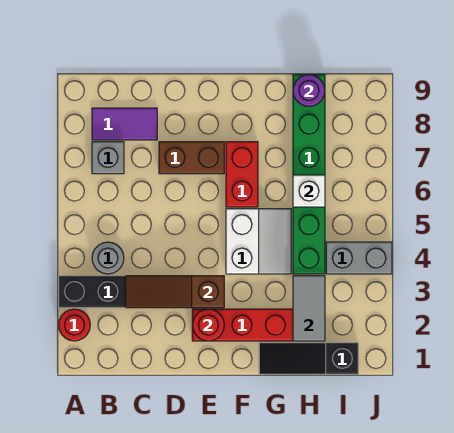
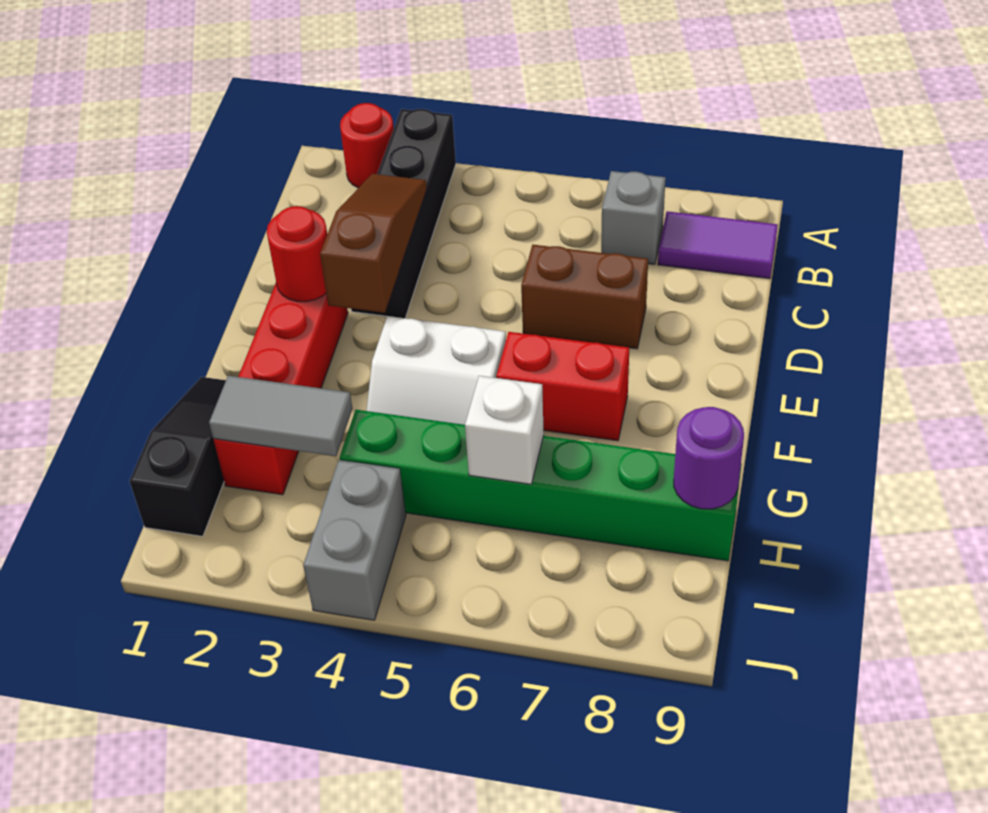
grey 1x1 round brick [92,242,124,274] -> none
purple 1x2 tile [92,108,157,140] -> purple 1x2 tile turned to [658,211,778,279]
brown 1x2 brick [159,142,224,174] -> brown 1x2 brick turned to [521,245,648,349]

